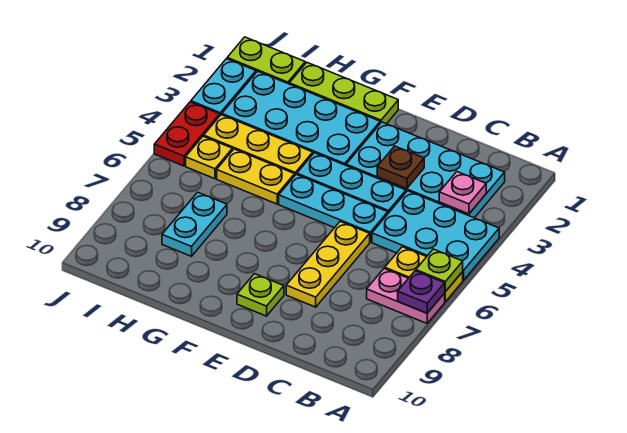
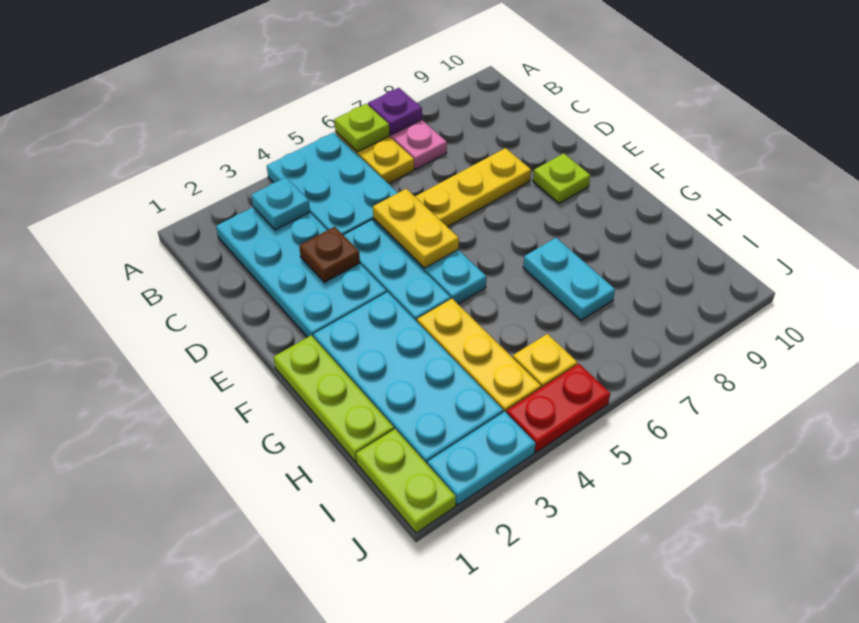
pink 1x1 plate [439,172,486,214] -> cyan 1x1 plate [251,177,310,230]
yellow 1x2 plate [217,149,295,204] -> yellow 1x2 plate moved to [373,189,459,268]
cyan 1x2 plate [162,192,227,256] -> cyan 1x2 plate turned to [523,238,615,320]

